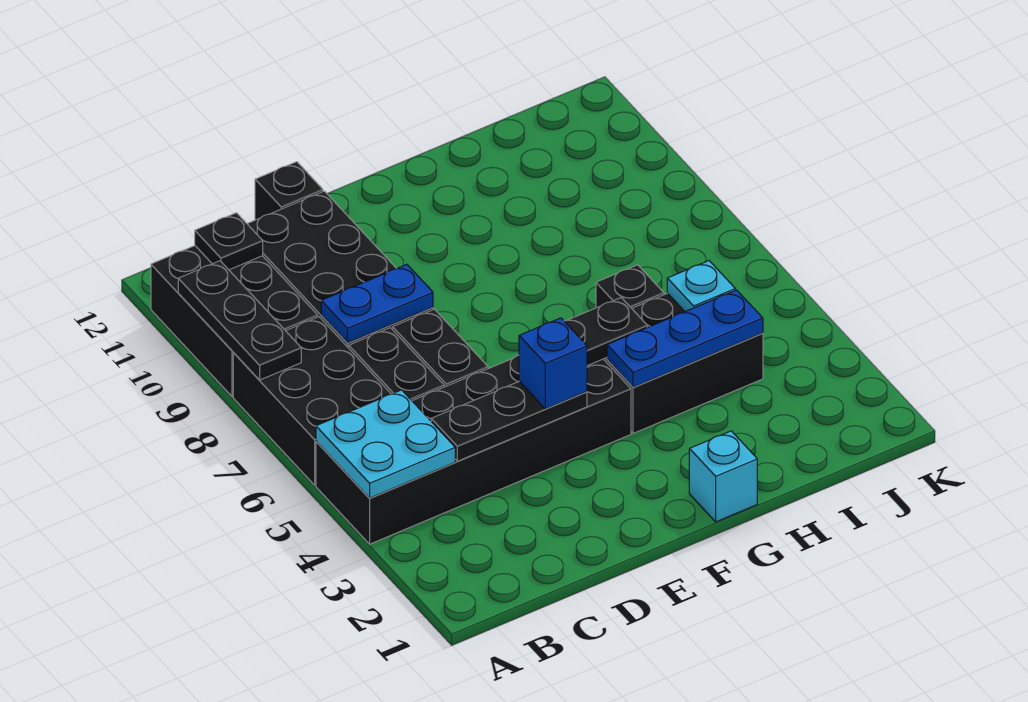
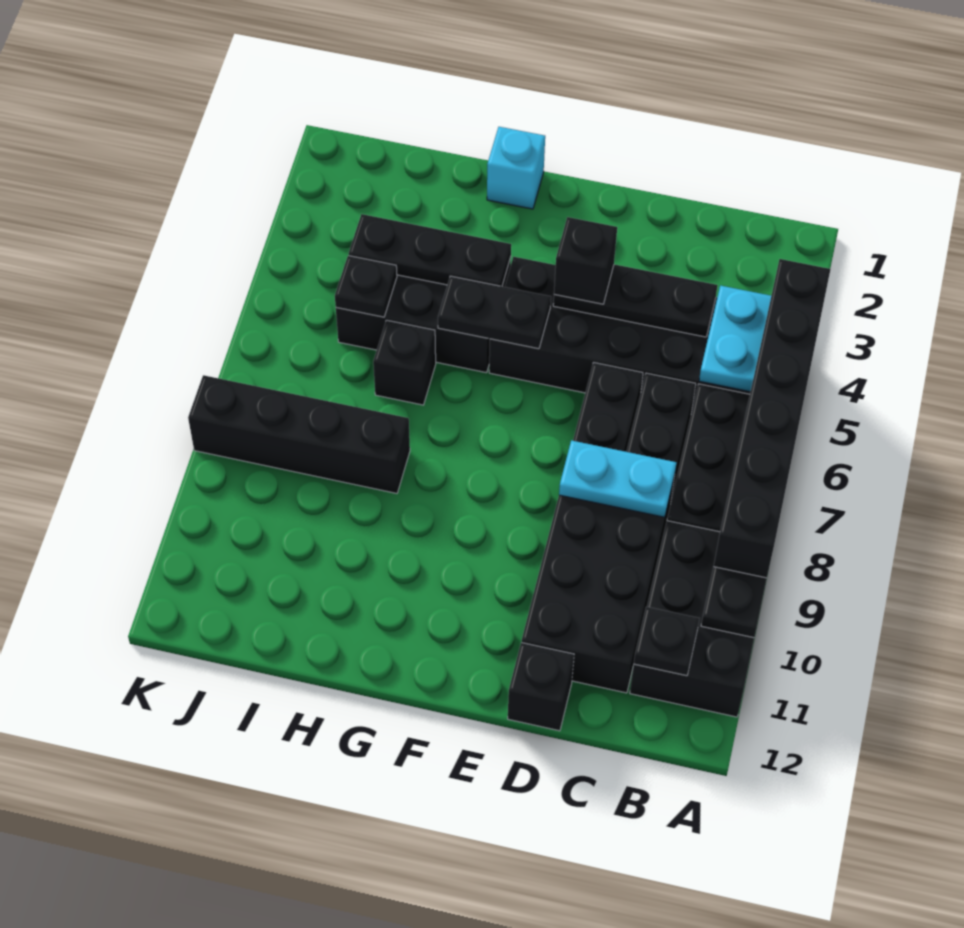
none -> black 1x6 brick [714,259,831,578]
blue 1x2 plate [321,264,433,343] -> cyan 1x2 plate [559,440,677,517]
blue 1x1 brick [519,318,587,409] -> black 1x1 brick [554,217,617,304]
blue 1x3 plate [607,290,763,387] -> black 1x3 plate [349,214,511,286]
none -> black 1x4 brick [188,375,410,493]
cyan 1x1 plate [667,261,735,311] -> black 1x1 plate [335,256,397,317]

